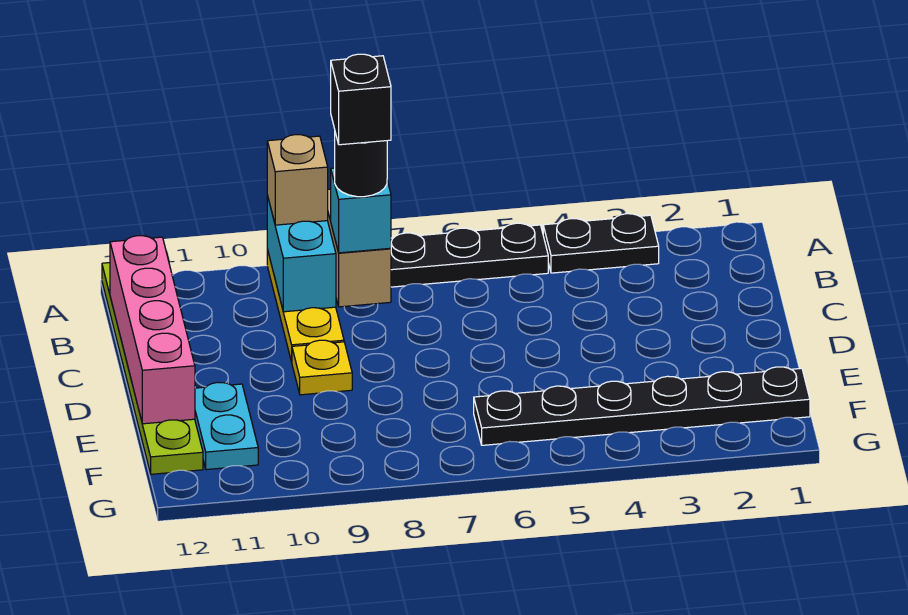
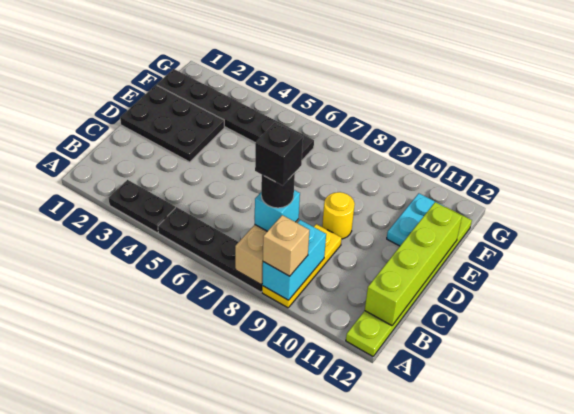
pink 1x4 brick [110,236,195,424] -> lime 1x4 brick [365,202,462,326]
none -> black 2x3 plate [120,85,224,162]
yellow 1x1 plate [292,340,352,395] -> yellow 1x1 round brick [322,192,355,239]

